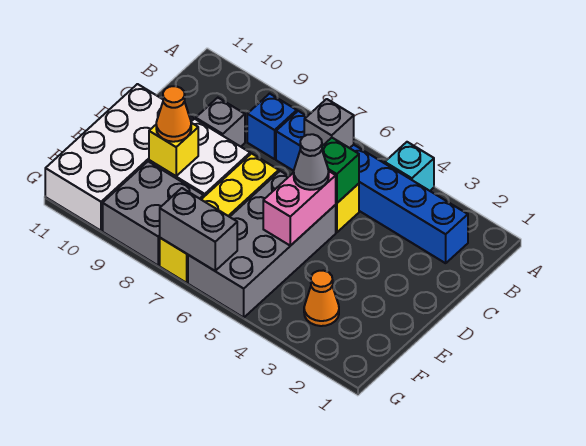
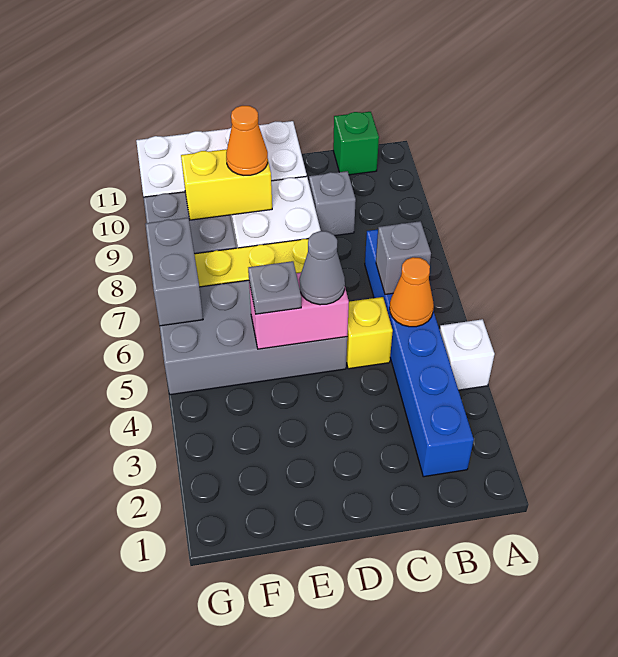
cyan 1x1 brick [385,142,434,191] -> white 1x1 brick [440,319,495,390]
blue 1x1 brick [247,94,297,159] -> none
green 1x1 brick [322,138,359,203] -> green 1x1 brick moved to [333,112,379,175]
none -> grey 1x1 plate [248,261,301,314]
yellow 1x1 brick [149,123,198,176] -> yellow 1x2 brick [181,149,272,220]
orange 1x1 cone [304,271,339,326] -> orange 1x1 cone moved to [390,257,434,327]

